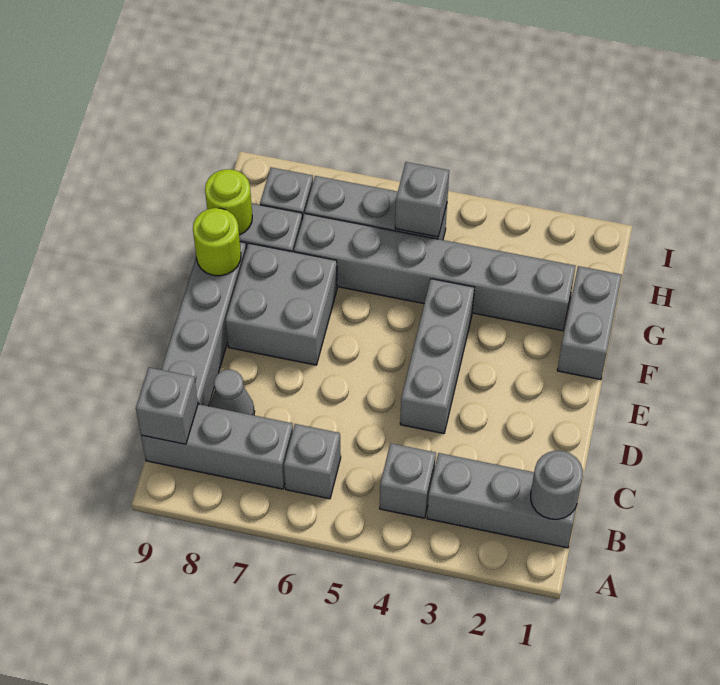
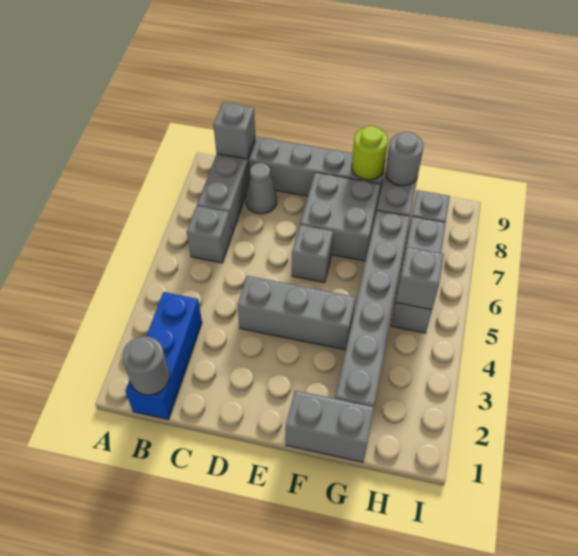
grey 1x3 brick [427,453,577,548] -> blue 1x3 brick [125,292,202,420]
grey 1x1 brick [380,443,436,518] -> grey 1x1 brick moved to [292,225,333,283]
lime 1x1 round brick [205,169,252,235] -> grey 1x1 round brick [385,132,423,186]

